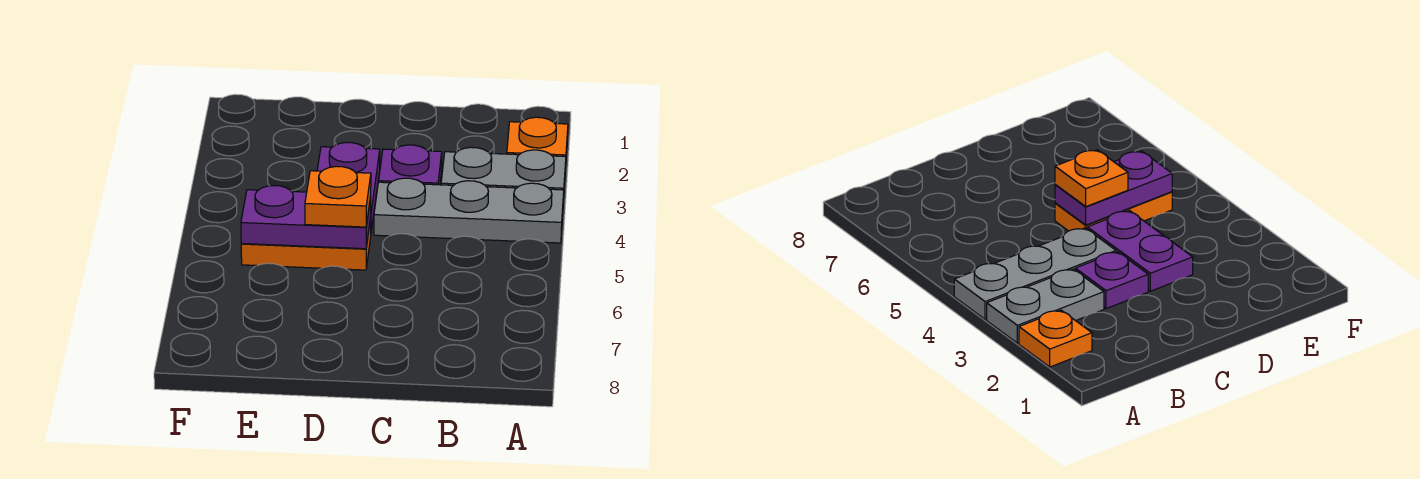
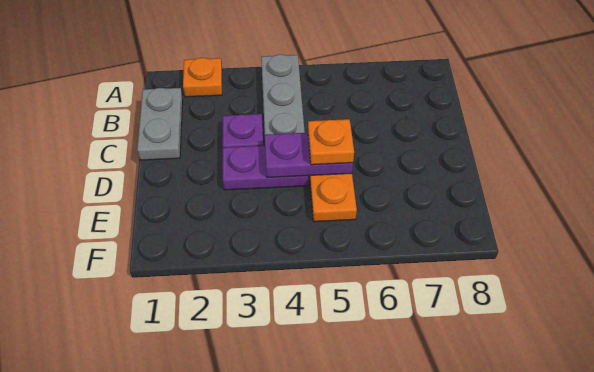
grey 1x2 plate [441,147,566,203] -> grey 1x2 plate moved to [137,88,183,160]
purple 1x2 plate [241,186,371,249] -> purple 1x2 plate turned to [265,133,353,178]

